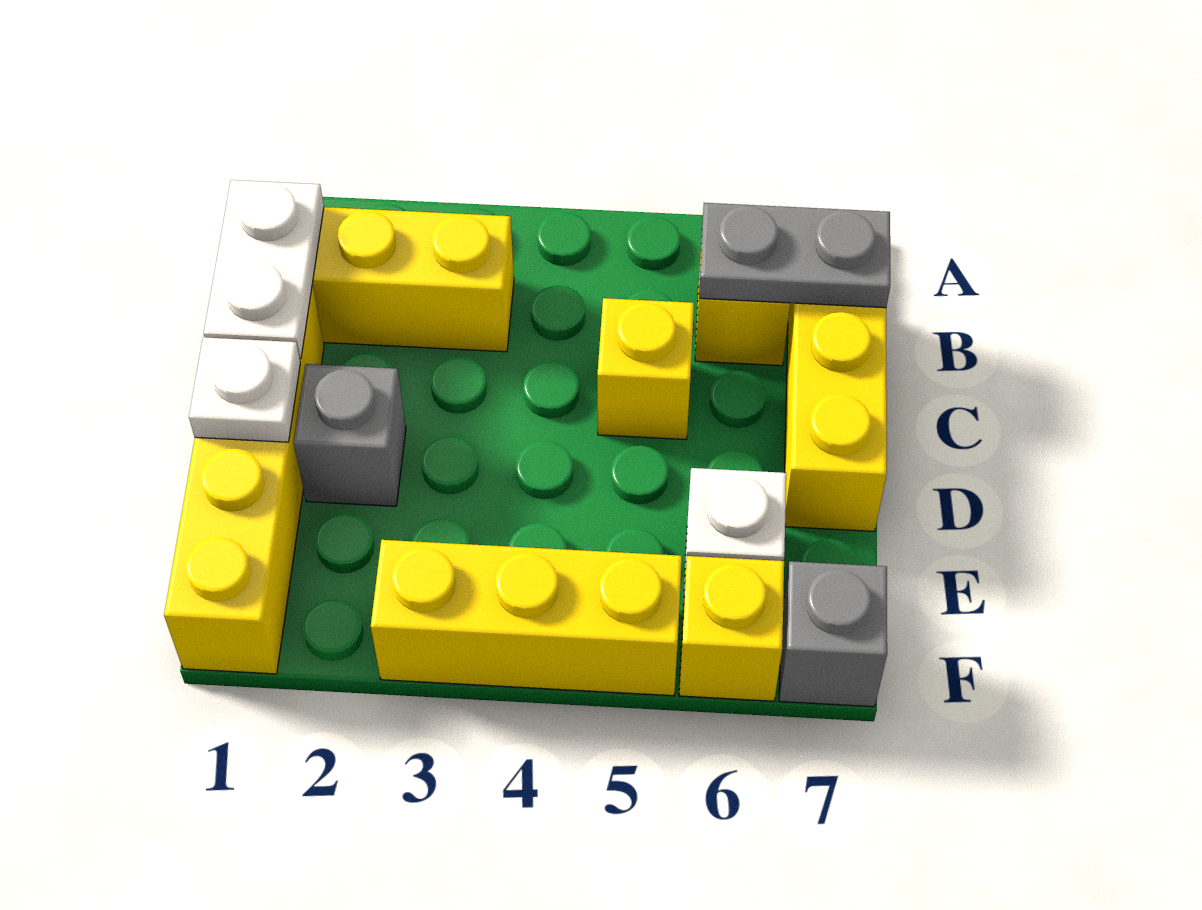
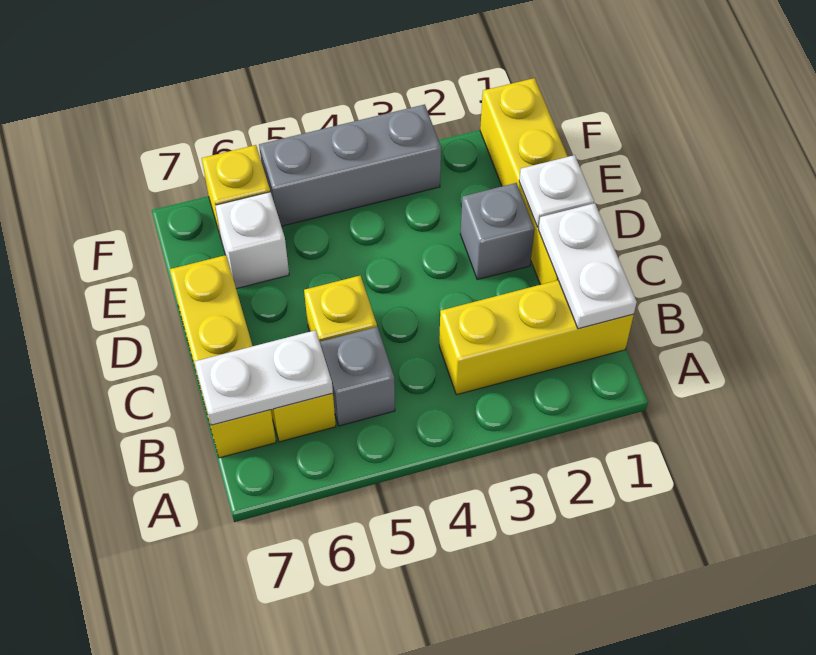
grey 1x2 plate [699,203,890,308] -> white 1x2 plate [195,330,333,425]
yellow 1x3 brick [371,540,682,696] -> grey 1x3 brick [259,104,441,226]
grey 1x1 brick [779,561,887,707] -> grey 1x1 brick moved to [320,327,395,426]

